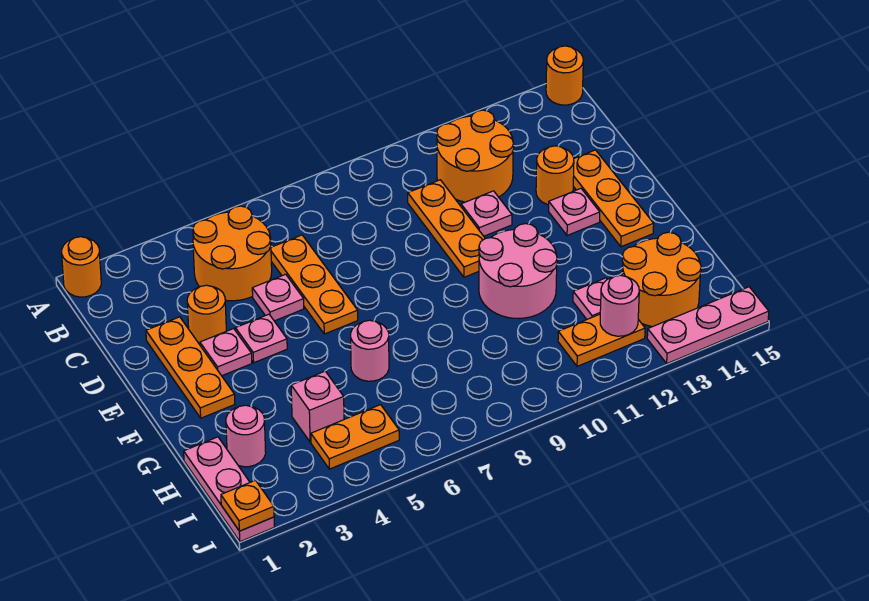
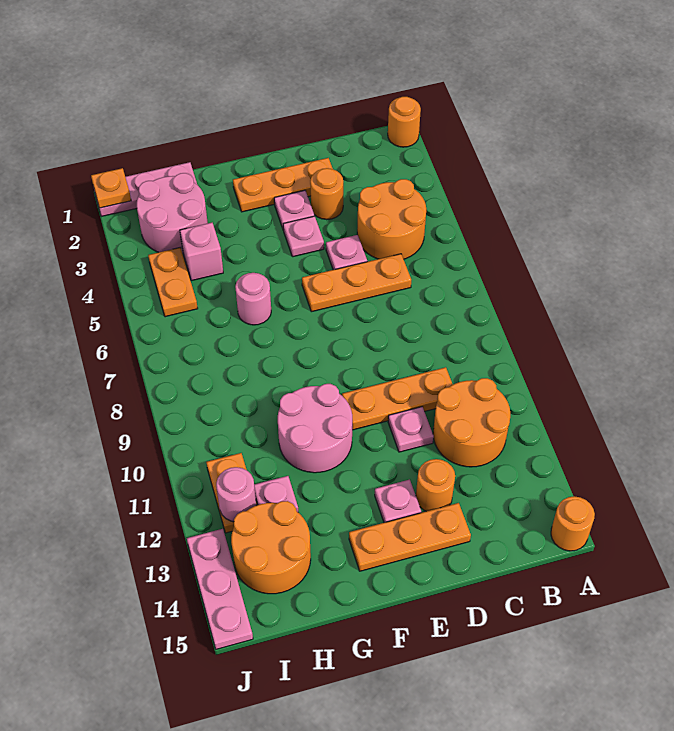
pink 1x1 round brick [226,405,266,467] -> pink 2x2 round brick [137,173,208,254]

